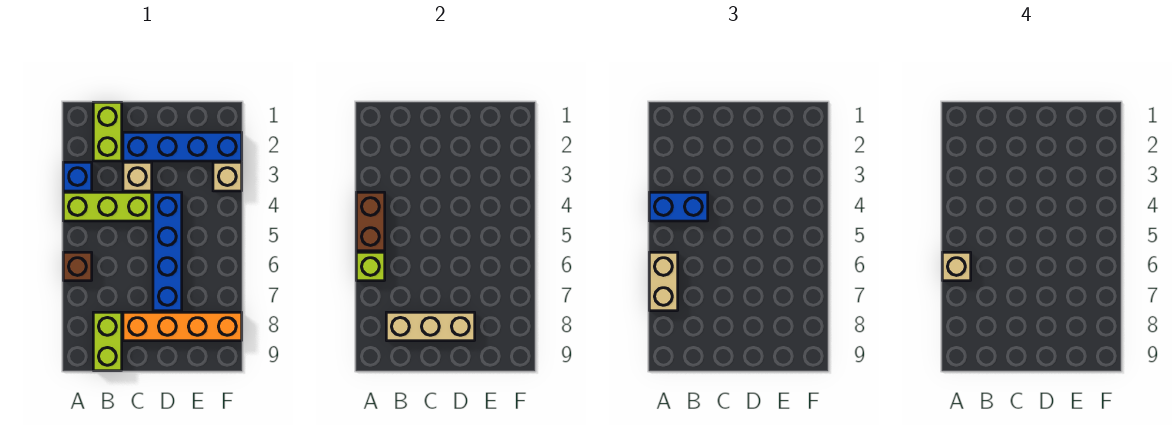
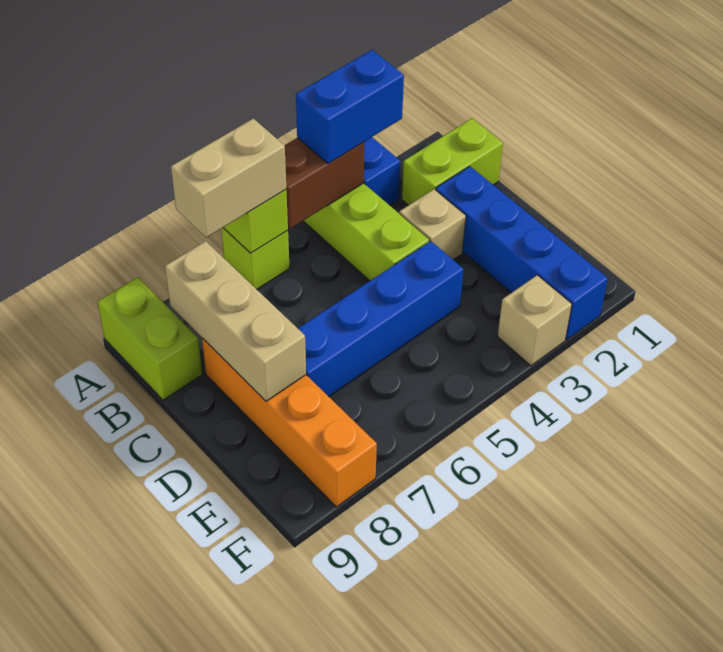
blue 1x2 brick [649,192,708,221] -> blue 1x2 brick turned to [296,50,404,163]
brown 1x1 brick [63,252,92,281] -> lime 1x1 brick [221,228,290,289]
tan 1x1 brick [942,252,971,281] -> none
lime 1x2 brick [93,312,122,371] -> lime 1x2 brick turned to [98,277,202,400]

